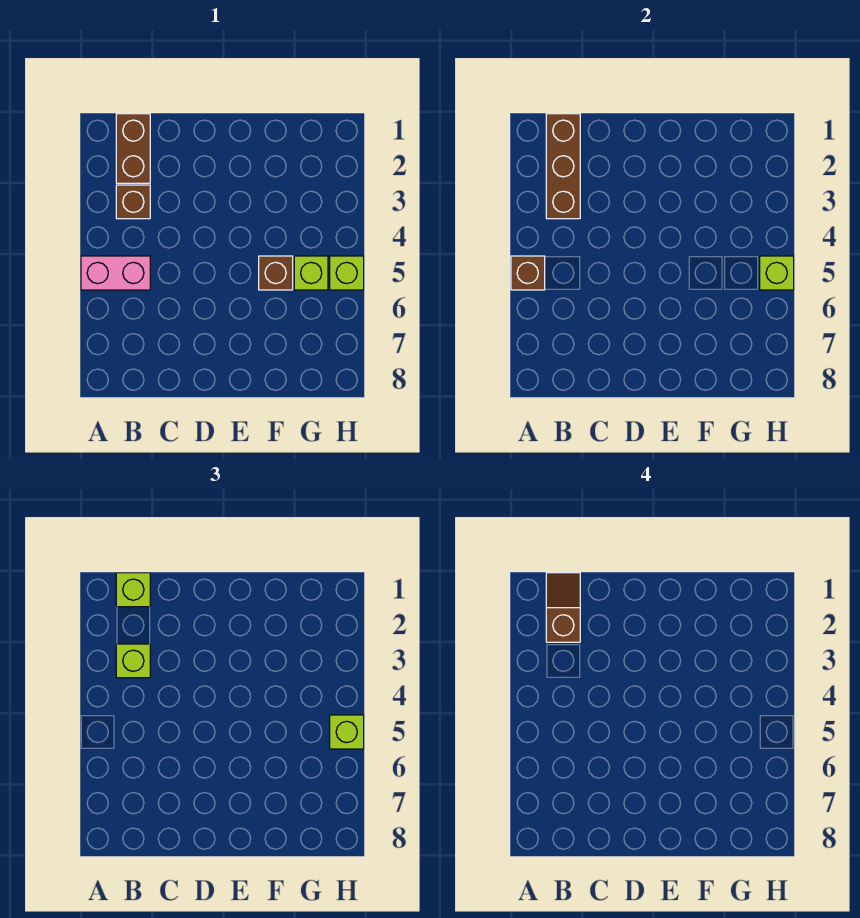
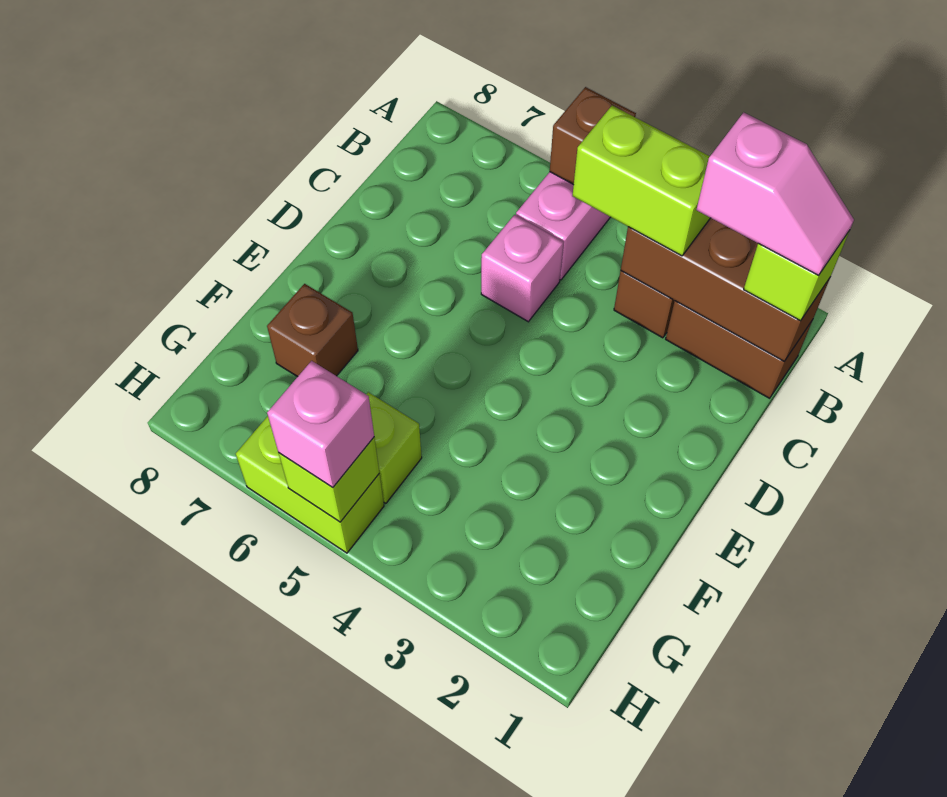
brown 1x2 slope [546,573,580,642] -> pink 1x2 slope [696,112,854,276]
lime 1x1 brick [116,644,150,678] -> lime 1x2 brick [572,106,710,256]
none -> pink 1x1 brick [481,215,564,322]
brown 1x1 brick [259,256,293,290] -> brown 1x1 brick moved to [267,284,358,377]
lime 1x1 brick [330,256,364,290] -> lime 1x2 brick [236,416,384,553]
lime 1x1 brick [330,715,364,749] -> pink 1x1 brick [267,361,374,487]

